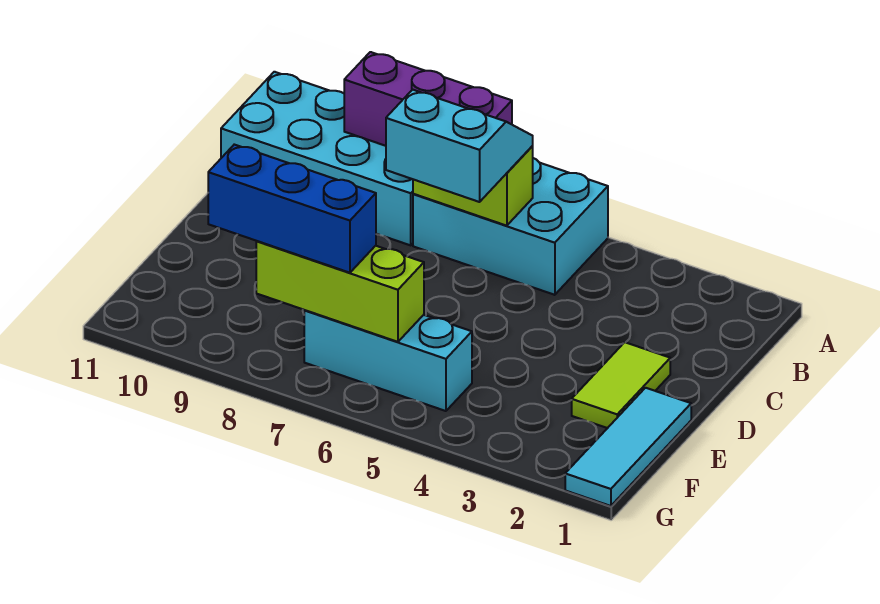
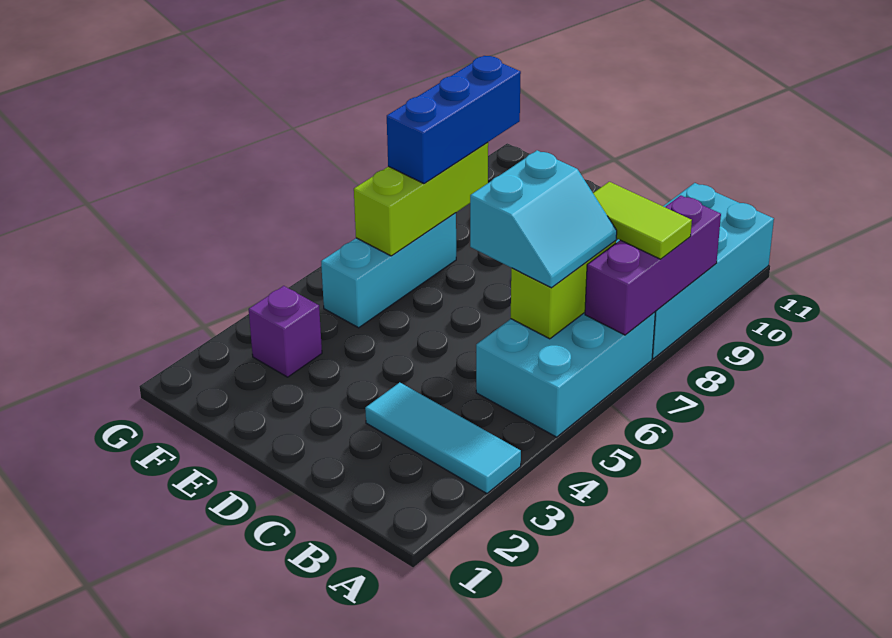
lime 1x2 tile [572,342,670,428] -> lime 1x2 tile moved to [593,182,692,259]
cyan 1x3 tile [565,388,691,506] -> cyan 1x3 tile moved to [365,382,521,494]
none -> purple 1x1 brick [249,286,322,377]

